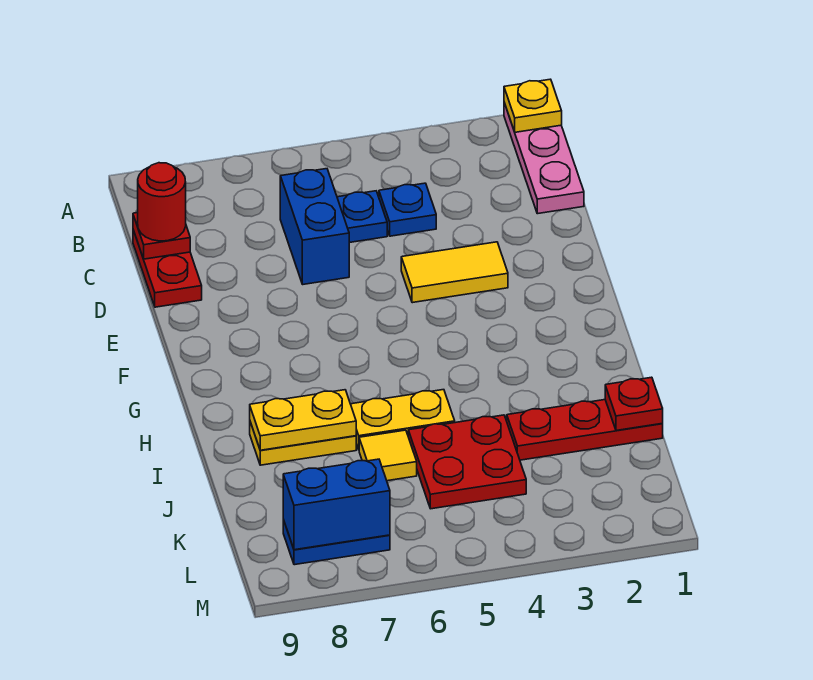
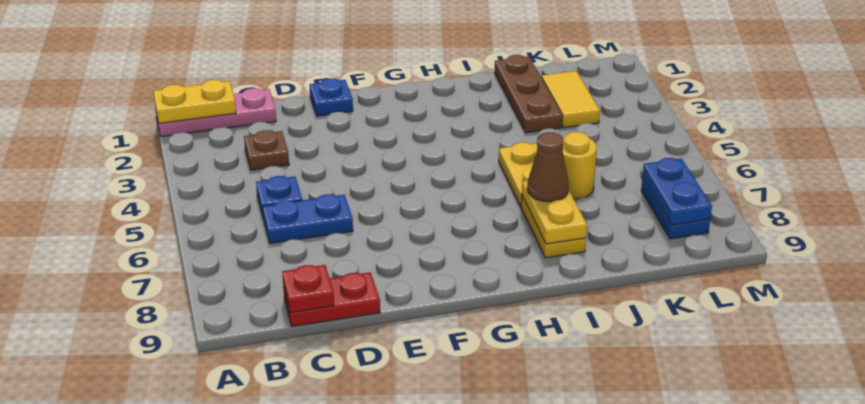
yellow 1x1 plate [504,79,562,132] -> yellow 1x2 plate [153,80,236,123]
none -> brown 1x1 plate [244,130,289,170]
blue 1x1 plate [379,183,436,236] -> blue 1x1 plate moved to [310,78,353,116]
blue 1x2 brick [280,169,349,284] -> blue 1x2 plate [262,194,353,244]
red 1x1 round brick [138,163,186,241] -> none
yellow 1x2 tile [401,242,508,303] -> yellow 1x2 tile moved to [542,71,600,128]
none -> brown 1x1 cone [527,132,569,202]
red 1x3 plate [507,400,663,460] -> brown 1x3 plate [495,55,562,133]
red 1x1 plate [605,377,663,430] -> none
red 2x2 plate [408,415,526,509] -> none
yellow 1x1 tile [359,430,417,481] -> yellow 1x1 round brick [562,132,597,199]
blue 1x2 brick [283,459,390,550] -> blue 1x2 plate [643,158,712,225]

